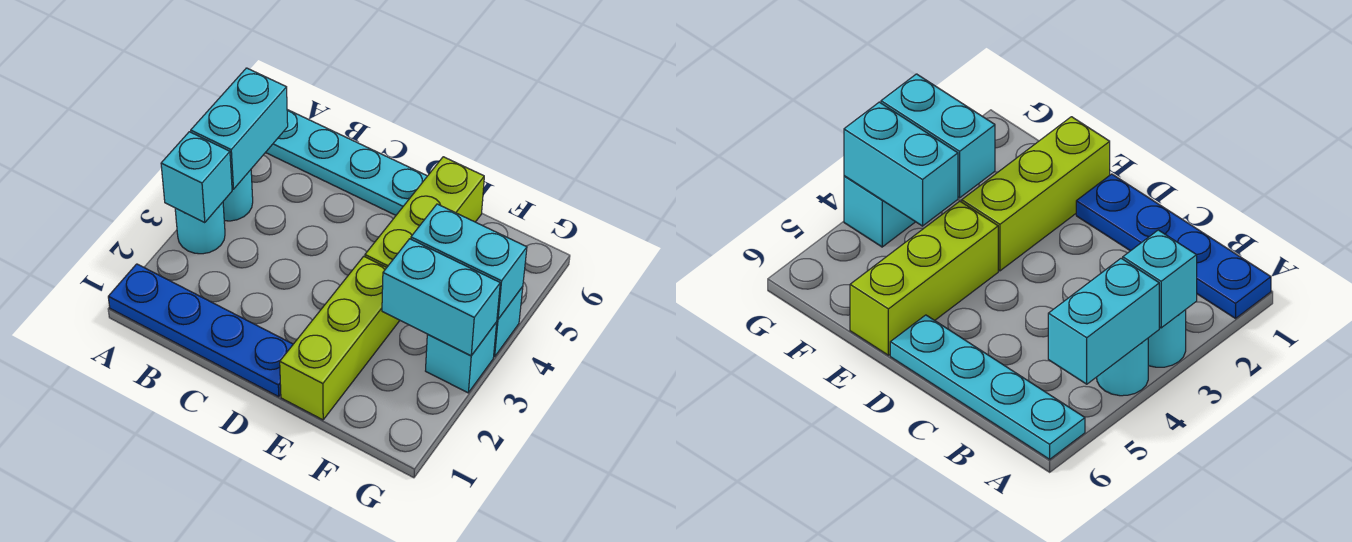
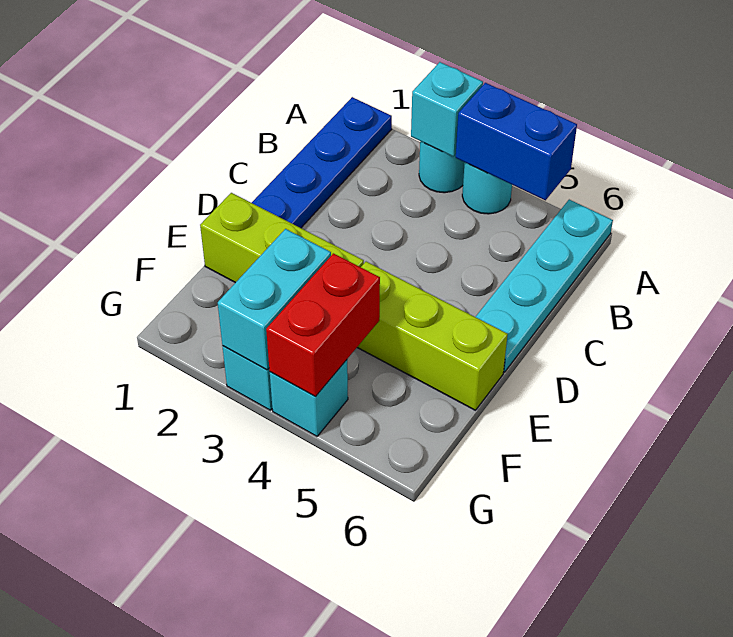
cyan 1x2 brick [191,68,288,189] -> blue 1x2 brick [456,83,577,200]
cyan 1x2 brick [411,204,527,320] -> red 1x2 brick [266,253,380,396]

